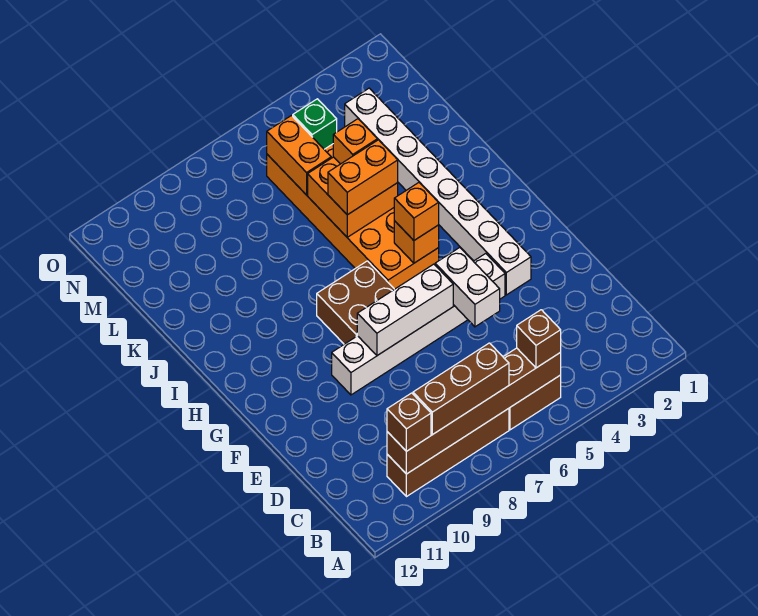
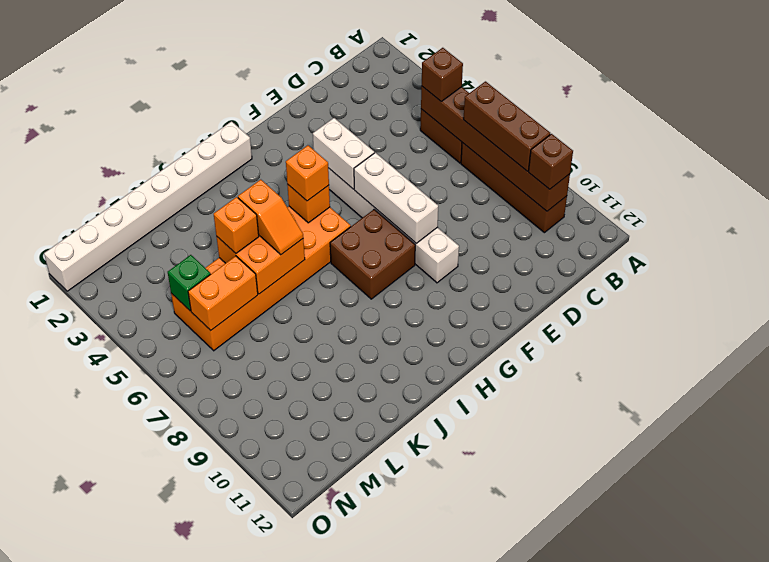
white 1x2 brick [435,248,500,327] -> white 1x2 brick turned to [313,118,374,189]
white 1x8 brick [345,88,531,295] -> white 1x8 brick moved to [44,121,252,291]
orange 1x2 brick [328,140,398,215] -> orange 1x2 slope [238,180,303,255]

